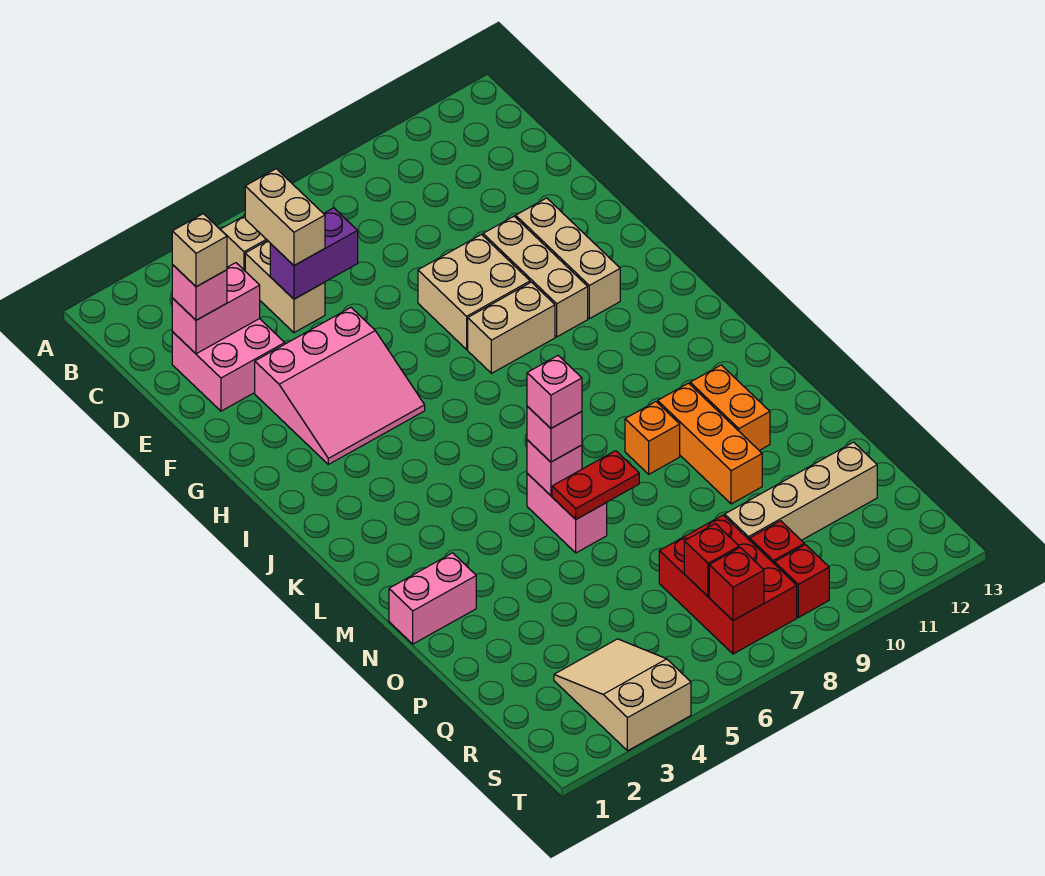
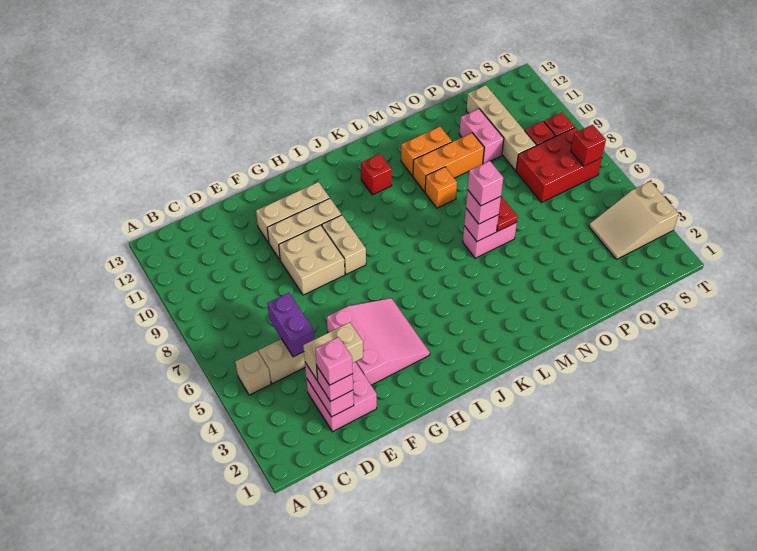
tan 1x2 brick [245,169,325,266] -> tan 1x2 brick moved to [303,322,363,381]
tan 1x1 brick [172,214,227,287] -> pink 1x1 brick [315,337,353,385]
pink 1x2 brick [389,553,476,644] -> pink 1x2 brick moved to [459,109,504,164]
red 1x1 brick [684,524,739,597] -> red 1x1 brick moved to [361,154,392,195]

